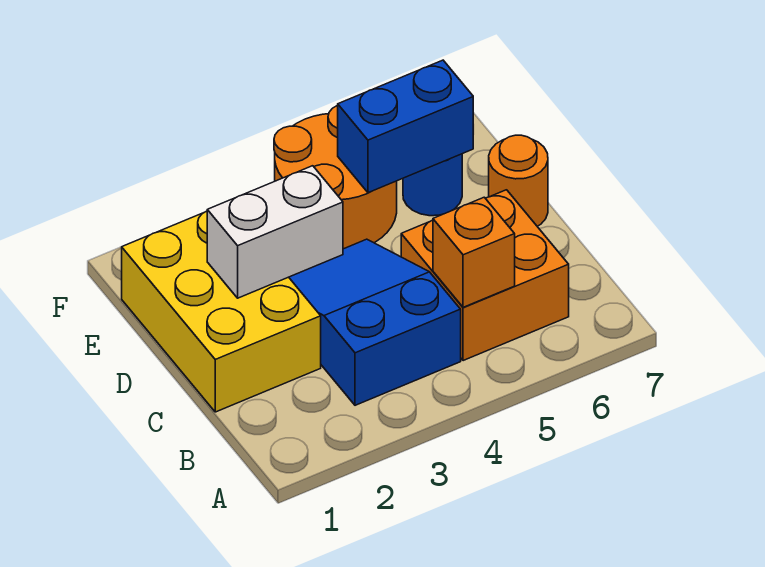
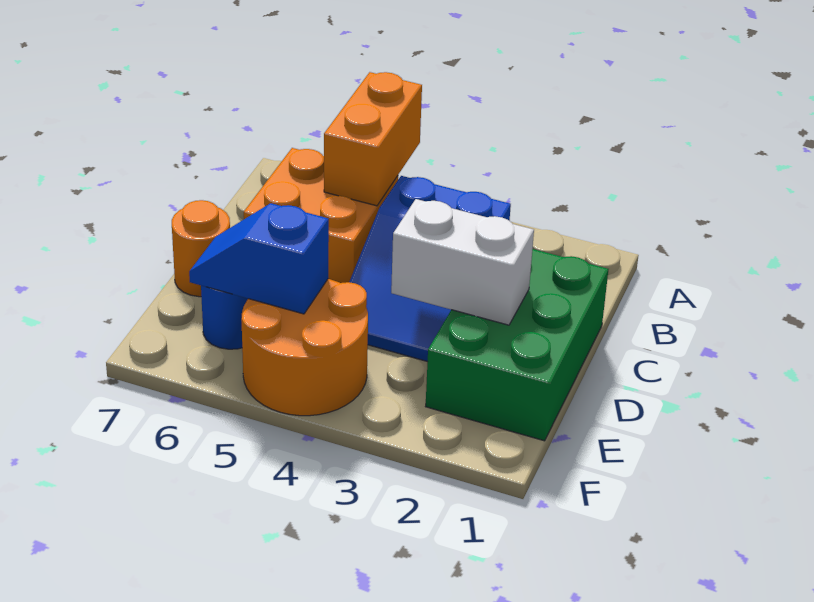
orange 1x1 brick [433,197,515,307] -> orange 1x2 brick [324,72,422,206]
yellow 2x3 brick [122,211,321,412] -> green 2x3 brick [426,249,608,441]
blue 1x2 brick [338,60,473,193] -> blue 1x2 slope [189,203,329,314]

